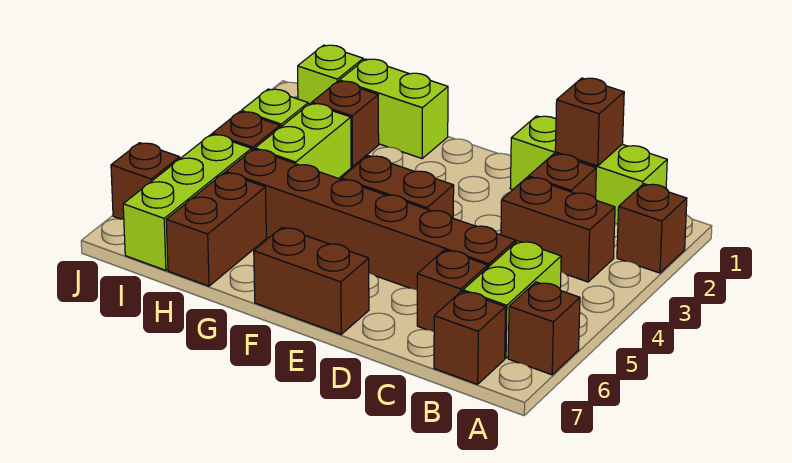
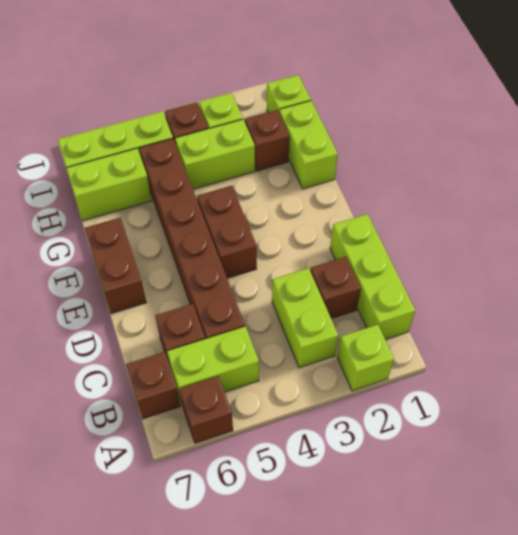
brown 1x1 brick [617,184,687,273] -> lime 1x1 brick [337,325,394,391]
brown 1x2 brick [501,177,615,282] -> lime 1x2 brick [272,268,338,368]
brown 1x1 brick [555,78,624,166] -> none
brown 1x2 brick [166,173,266,286] -> lime 1x2 brick [67,149,152,221]
brown 1x1 brick [111,143,180,220] -> none

